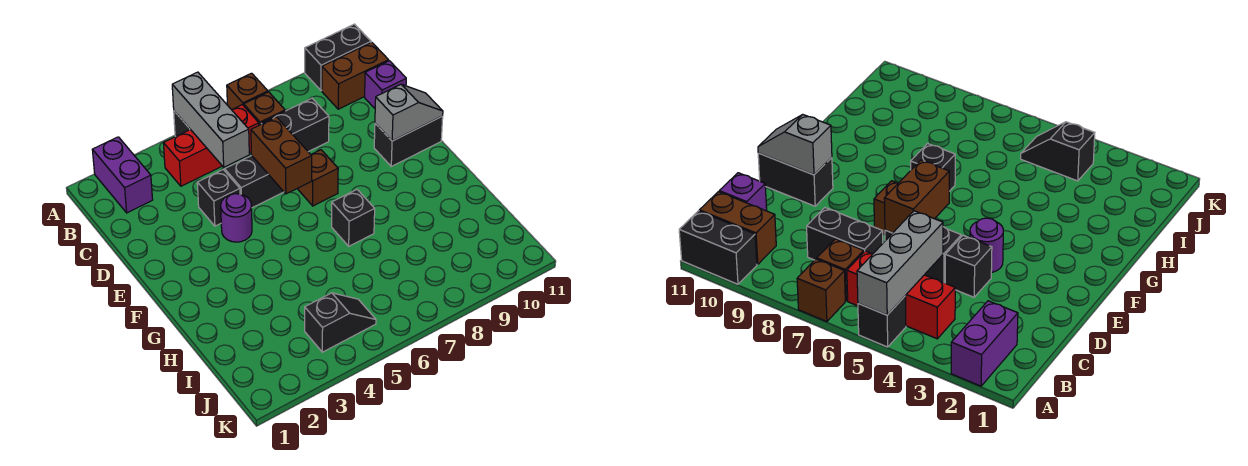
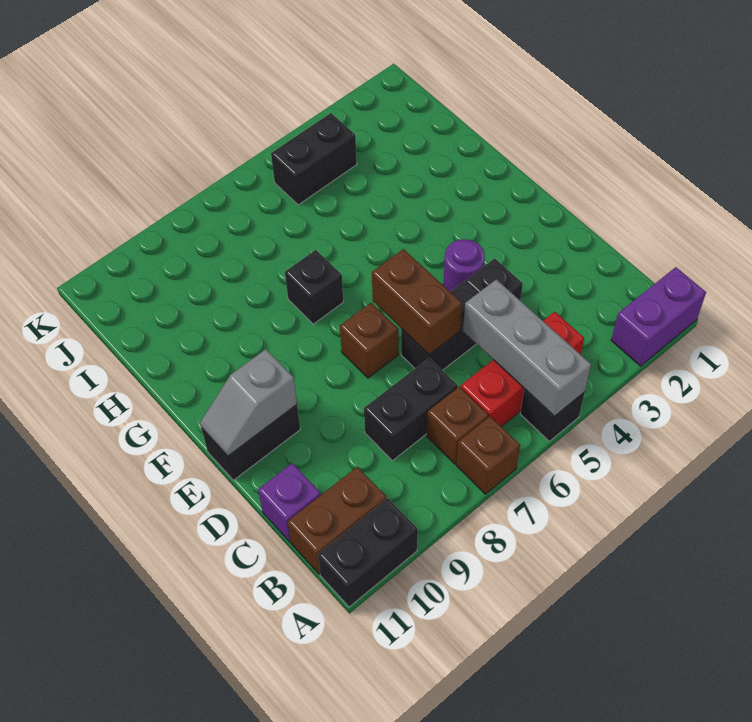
purple 1x2 brick [92,137,153,213] -> purple 1x2 brick turned to [611,267,706,366]
black 1x2 slope [305,293,376,352] -> black 1x2 brick [271,113,357,205]

